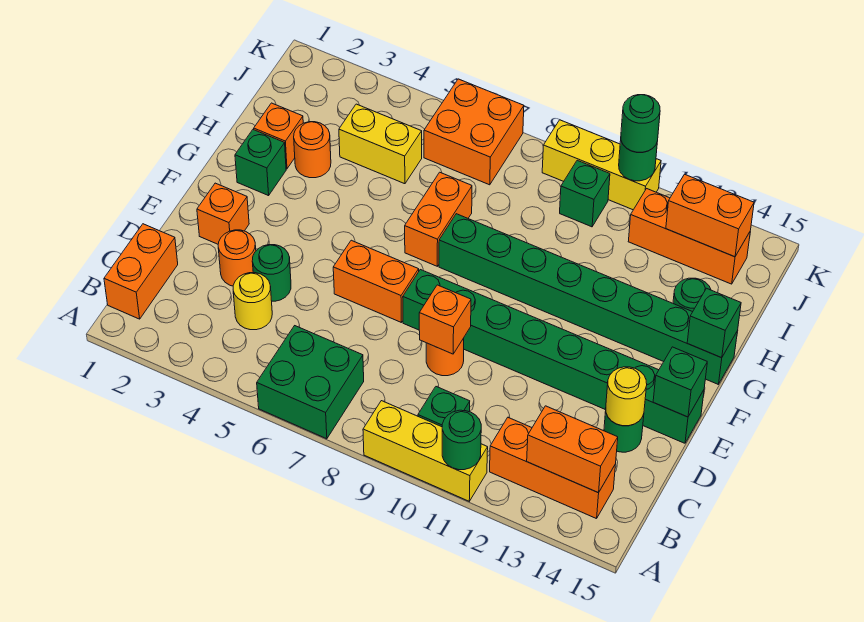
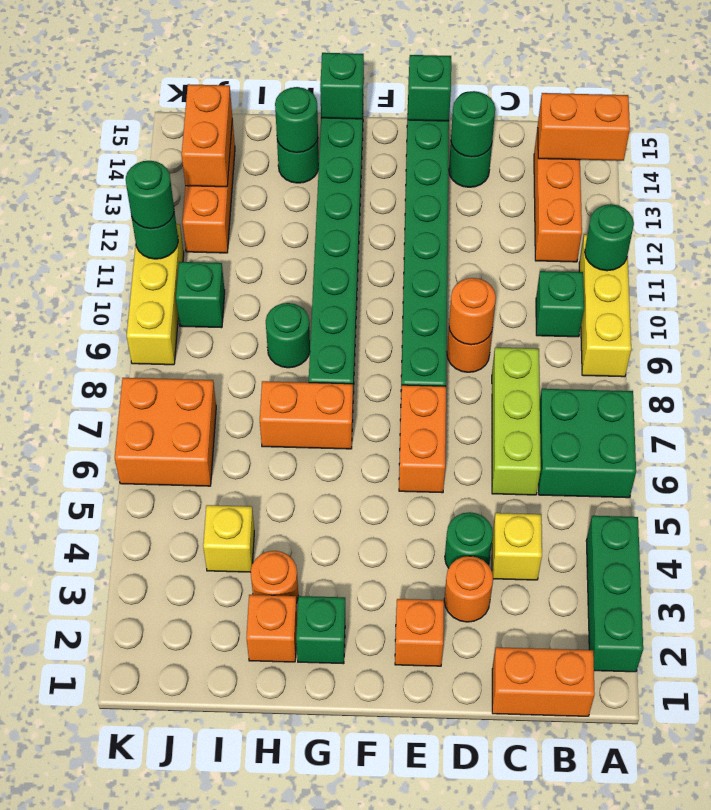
none -> green 1x3 brick [586,516,643,672]
orange 1x2 brick [527,406,618,493] -> orange 1x2 brick turned to [538,93,630,161]
yellow 1x1 round brick [233,273,272,330] -> yellow 1x1 brick [492,513,542,580]
none -> lime 1x3 brick [492,347,541,495]
orange 1x1 brick [419,285,471,354] -> orange 1x1 round brick [449,278,496,345]
yellow 1x1 round brick [606,367,647,426] -> green 1x1 round brick [451,91,495,157]
none -> green 1x1 round brick [266,303,310,368]
none -> green 1x1 round brick [275,87,318,153]
yellow 1x2 brick [339,104,422,184] -> yellow 1x1 brick [203,505,254,572]

